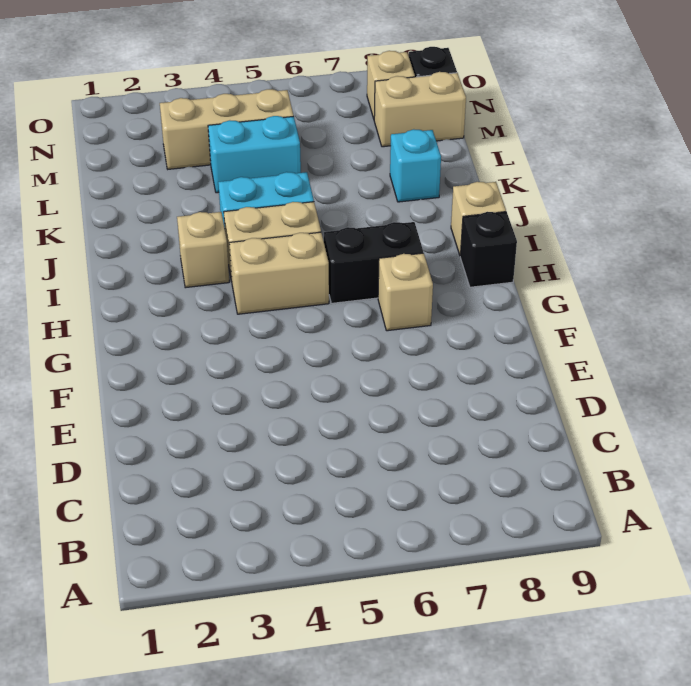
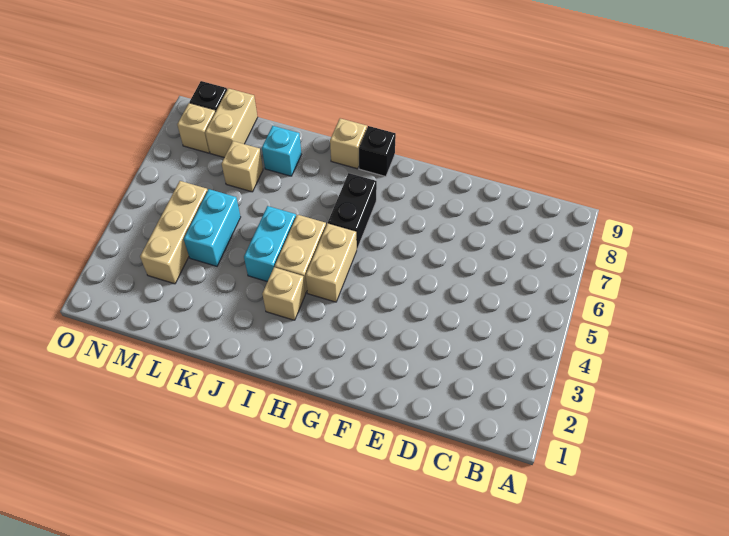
tan 1x1 brick [378,253,433,331] -> tan 1x1 brick moved to [222,141,263,192]

